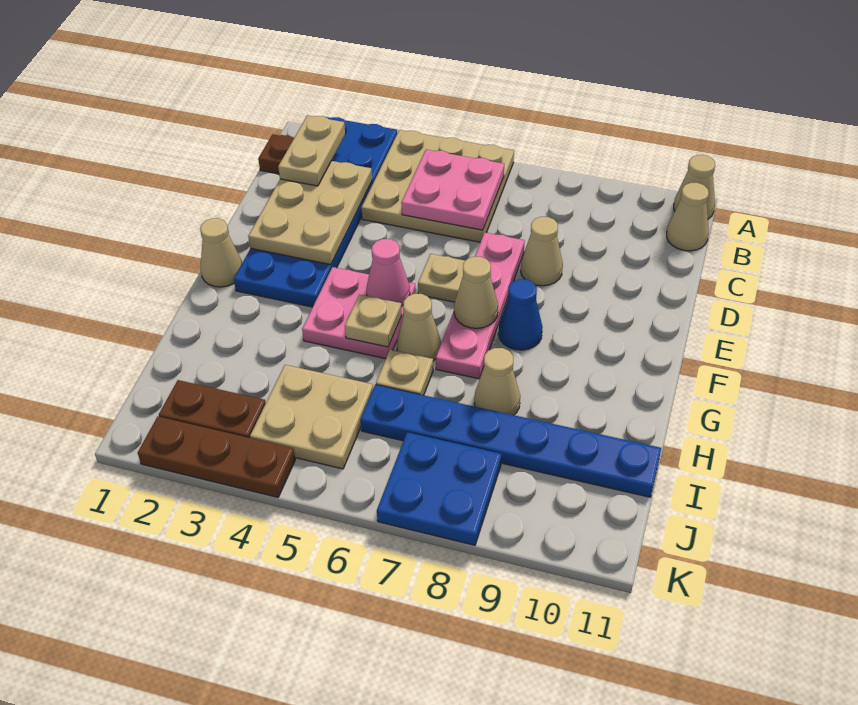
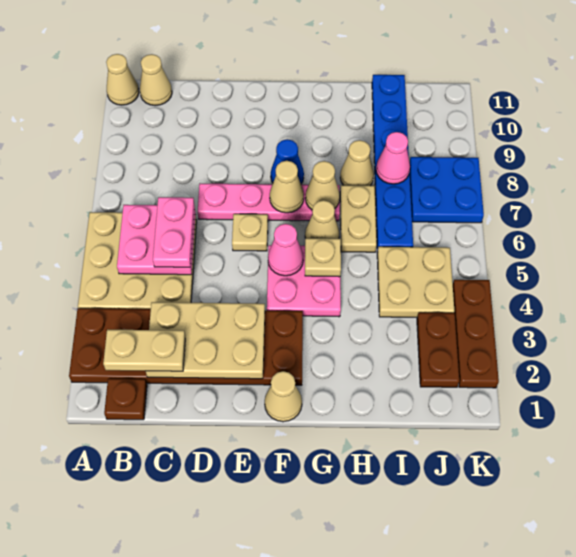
blue 2x6 plate [234,117,397,307] -> brown 2x6 plate [69,308,303,385]
none -> pink 1x2 plate [153,197,194,267]
tan 1x1 cone [521,217,563,286] -> tan 1x1 cone moved to [305,161,340,210]
tan 1x1 plate [376,350,433,395] -> tan 1x2 plate [340,185,377,252]
none -> pink 1x1 cone [376,132,410,184]

